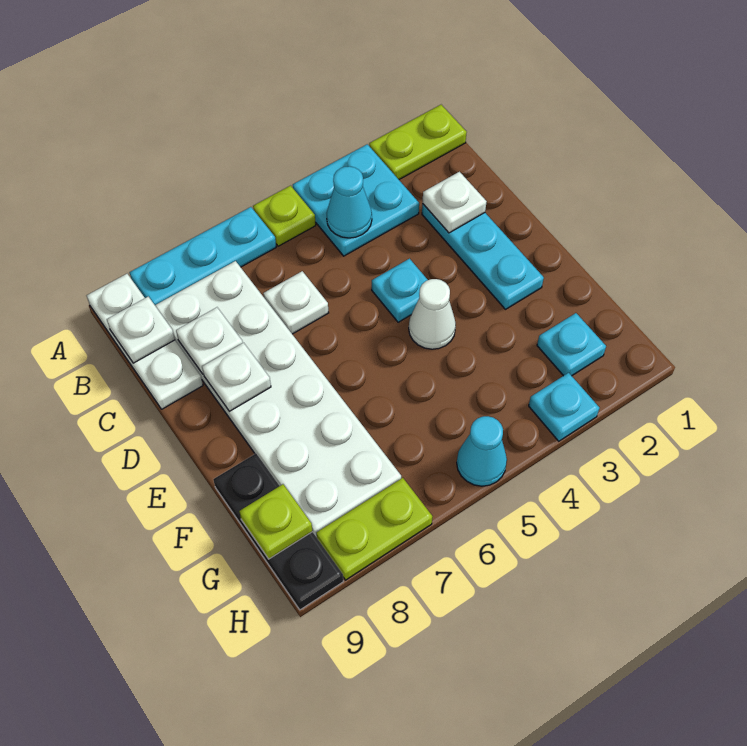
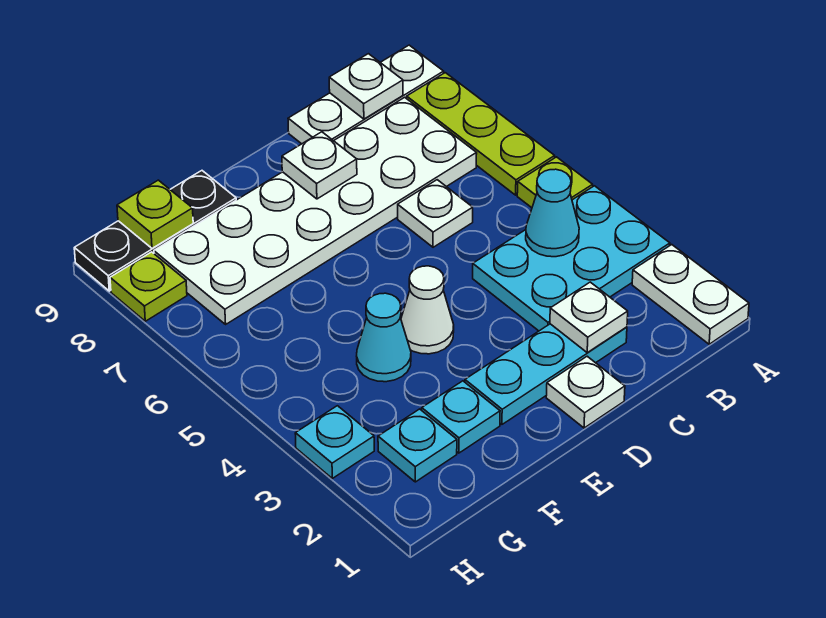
lime 1x2 plate [369,105,467,179] -> white 1x2 plate [632,245,749,344]
cyan 2x2 plate [293,144,419,256] -> cyan 2x3 plate [473,186,670,331]
cyan 1x3 plate [129,207,276,305] -> lime 1x3 plate [407,73,555,195]
white 1x1 plate [176,307,243,374] -> white 1x1 plate moved to [546,356,625,428]
cyan 1x1 plate [372,259,428,322] -> cyan 1x1 plate moved to [422,381,500,453]
cyan 1x1 cone [457,416,507,486] -> cyan 1x1 cone moved to [357,293,411,382]
lime 1x2 plate [316,478,433,580] -> lime 1x1 plate [110,252,187,321]

